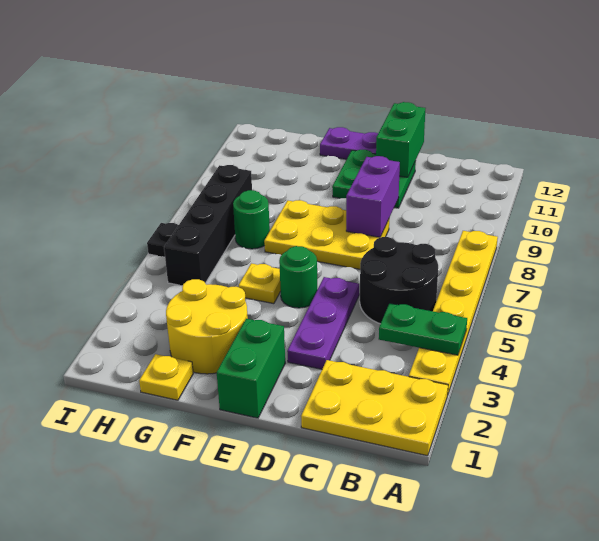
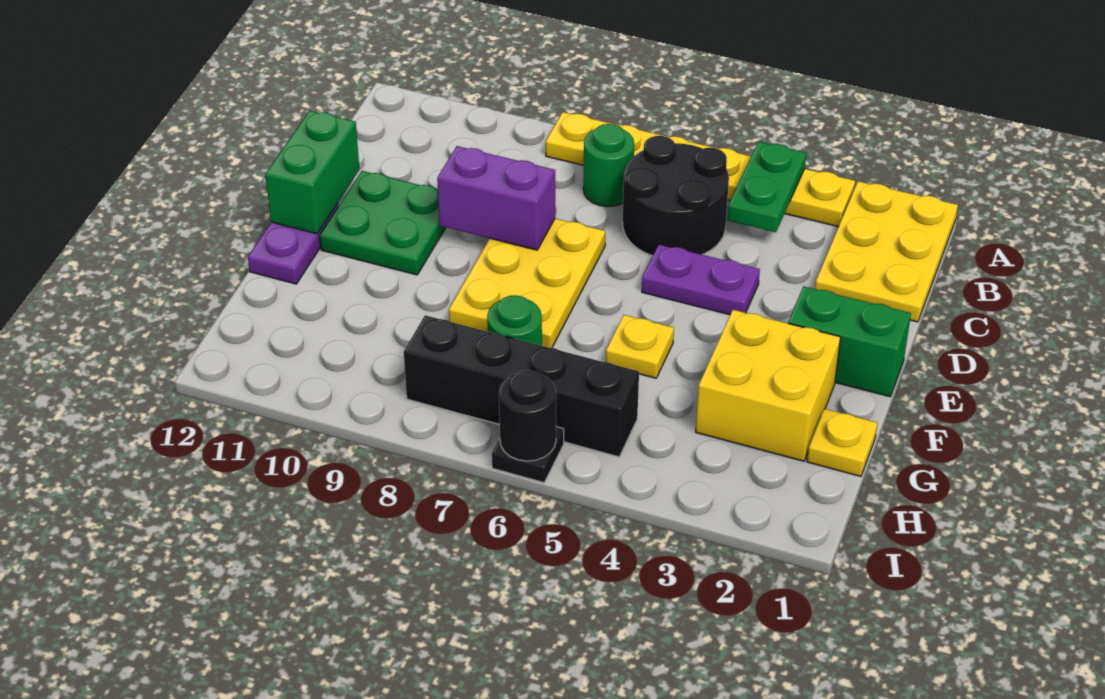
purple 1x3 plate [287,277,359,369] -> purple 1x2 plate [642,244,760,315]
green 1x2 brick [376,102,425,177] -> green 1x2 brick turned to [265,111,359,234]
green 1x1 round brick [279,246,317,308] -> green 1x1 round brick moved to [583,124,634,207]
yellow 2x2 round brick [166,279,248,374] -> yellow 2x2 brick [696,310,841,461]
none -> black 1x1 round brick [499,370,556,461]

